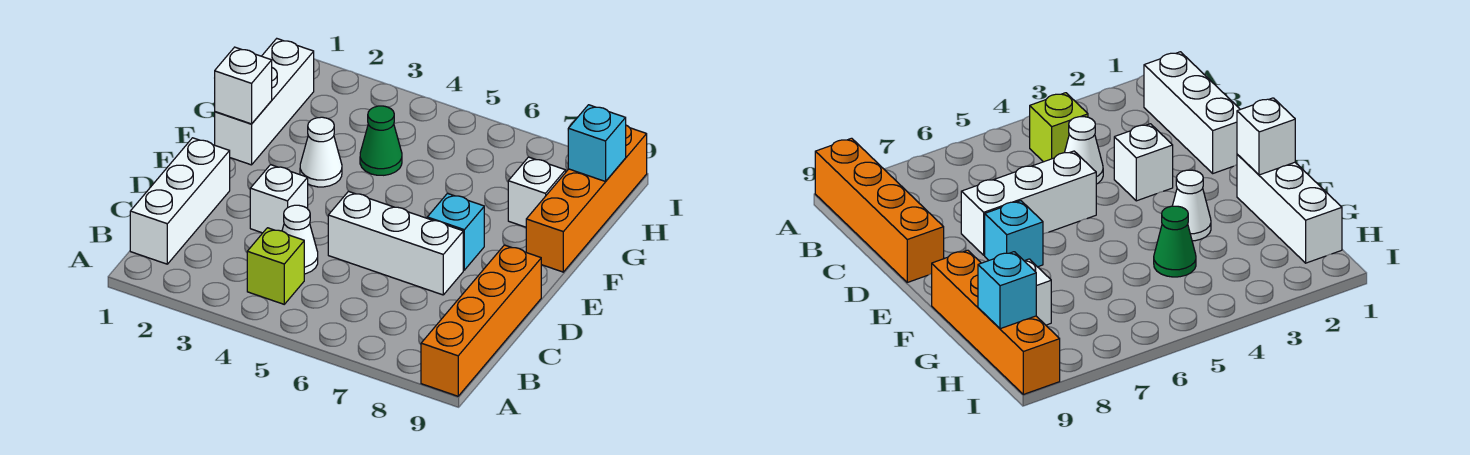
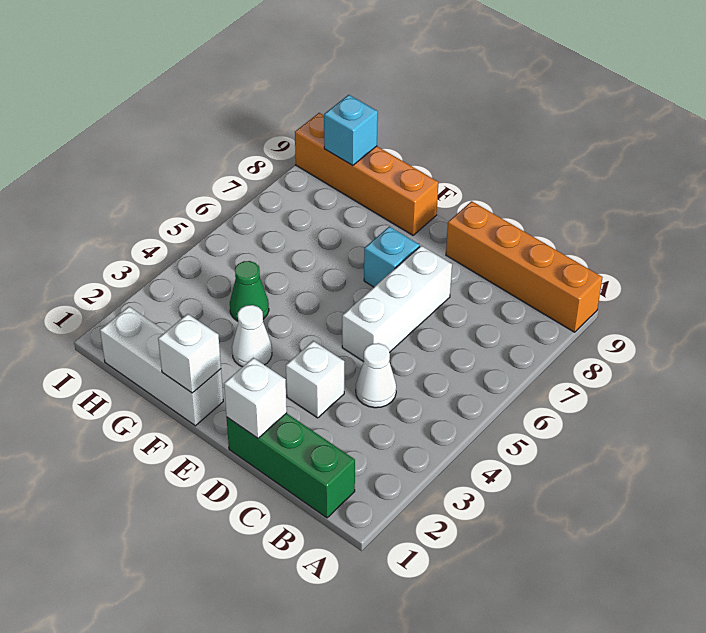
white 1x3 brick [130,138,230,264] -> green 1x3 brick [227,413,355,518]
lime 1x1 brick [247,228,304,304] -> none
white 1x1 brick [508,157,566,227] -> white 1x1 brick moved to [224,358,287,438]

